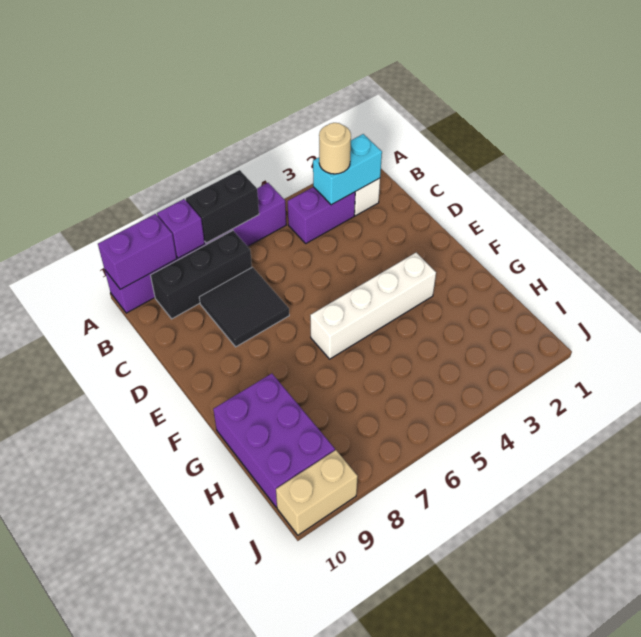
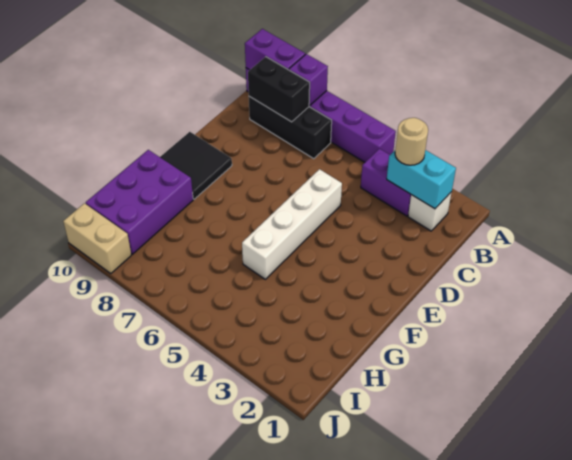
black 1x2 brick [186,170,259,243] -> black 1x2 brick moved to [248,57,310,122]
black 2x2 tile [199,267,289,347] -> black 2x2 tile moved to [160,132,232,199]
white 1x4 brick [310,253,436,359] -> white 1x4 brick turned to [242,169,342,279]

